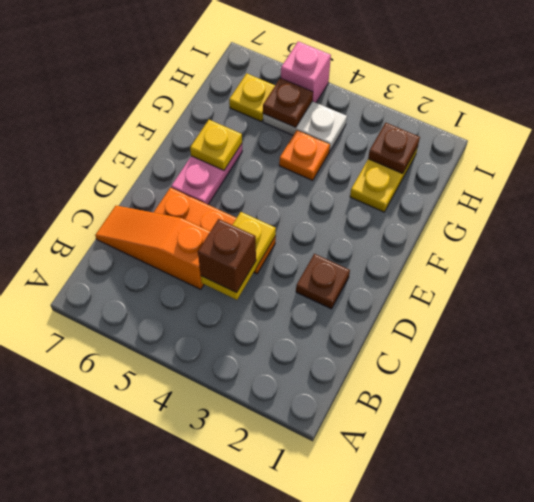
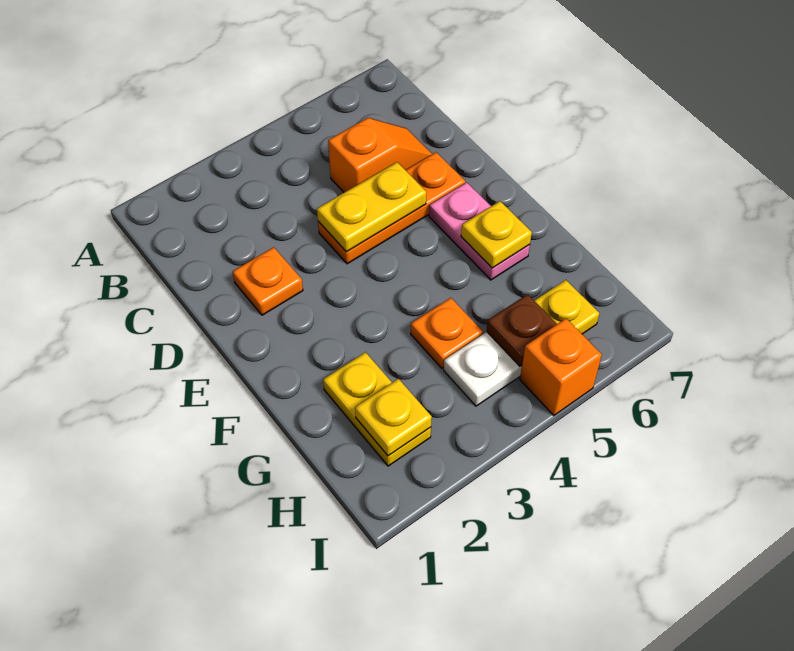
yellow 1x2 plate [201,212,276,300] -> yellow 1x2 plate turned to [317,162,426,252]
brown 1x1 brick [198,219,256,293] -> none
orange 1x3 slope [95,206,210,289] -> orange 1x2 slope [328,118,432,192]
brown 1x1 plate [296,254,350,309] -> orange 1x1 plate [233,247,303,315]
brown 1x1 plate [368,123,420,174] -> yellow 1x1 plate [355,379,432,456]
pink 1x1 brick [281,41,331,103] -> orange 1x1 brick [520,319,602,416]

